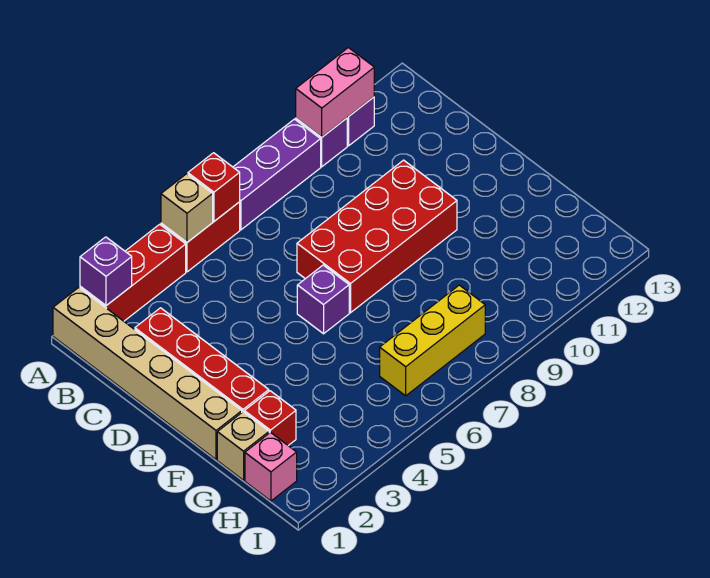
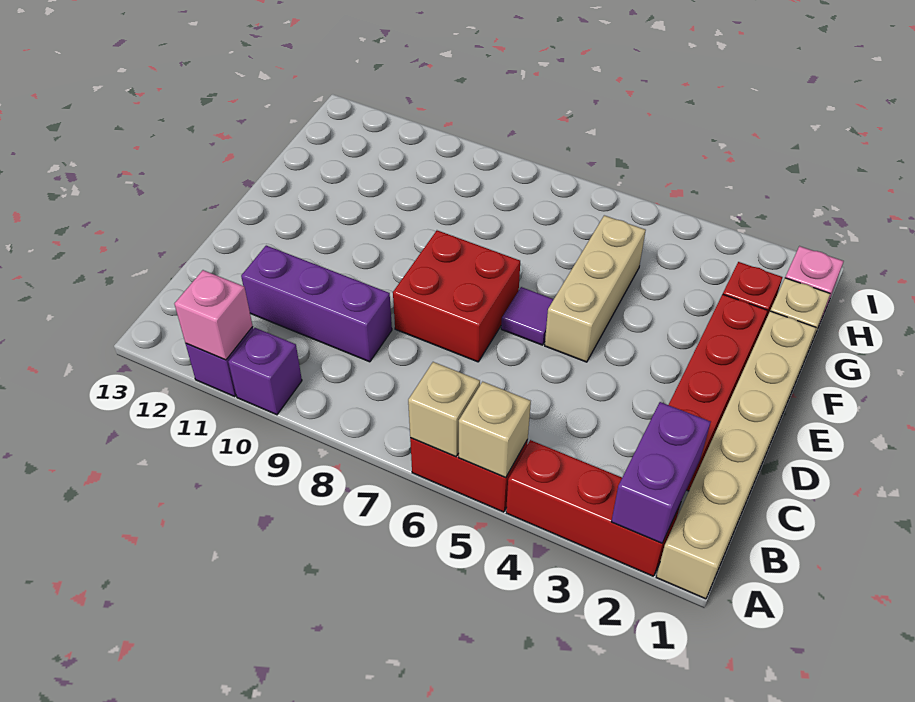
purple 1x1 brick [80,237,132,306] -> purple 1x2 brick [611,402,711,543]
red 1x1 brick [188,153,240,221] -> tan 1x1 brick [408,362,480,457]
purple 1x3 brick [233,119,321,230] -> purple 1x3 brick moved to [241,246,392,362]
pink 1x2 brick [296,48,374,137] -> pink 1x1 brick [175,270,253,360]
red 2x4 brick [297,160,457,313] -> red 2x2 brick [393,230,520,362]
none -> tan 1x3 brick [545,215,646,362]
purple 1x1 brick [297,265,349,334] -> purple 1x1 tile [501,287,554,345]
yellow 1x3 brick [380,285,485,396] -> none

